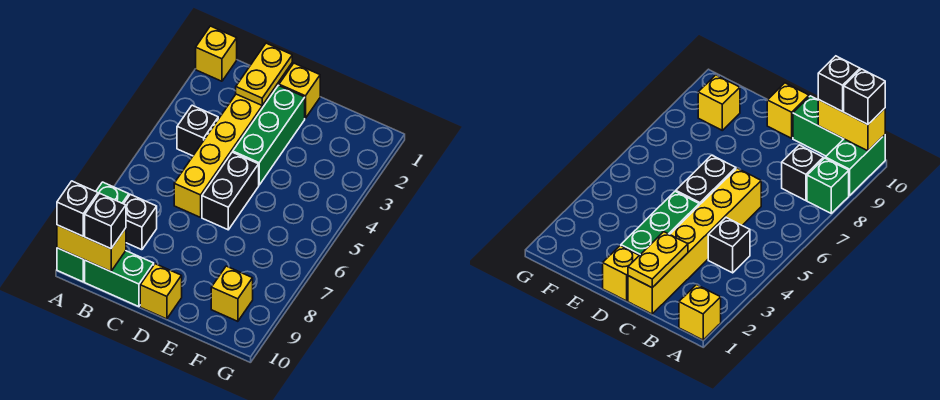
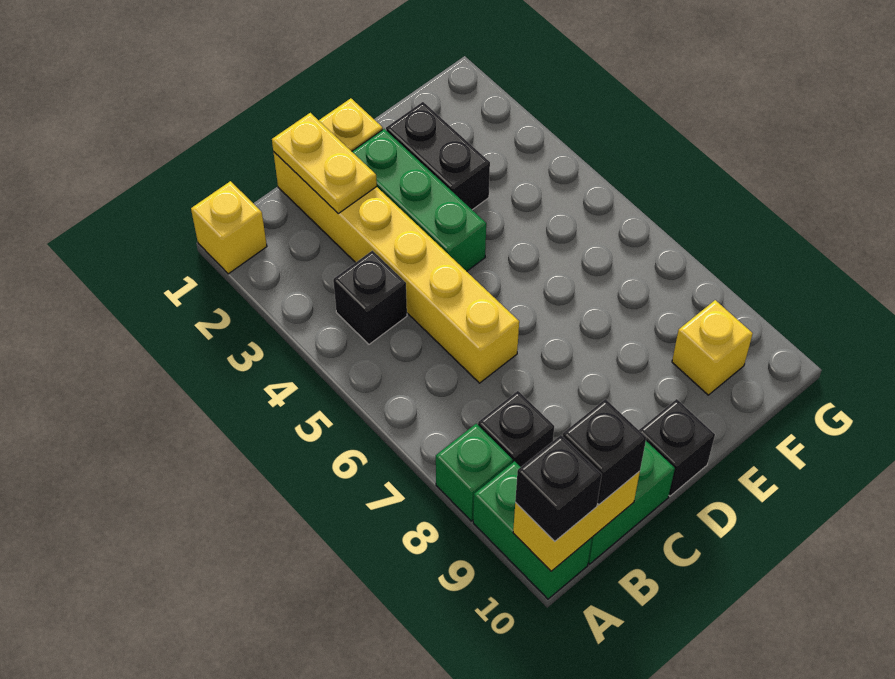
black 1x2 brick [202,152,259,230] -> black 1x2 brick moved to [386,102,490,210]
yellow 1x1 brick [140,264,182,319] -> black 1x1 brick [639,399,715,496]

